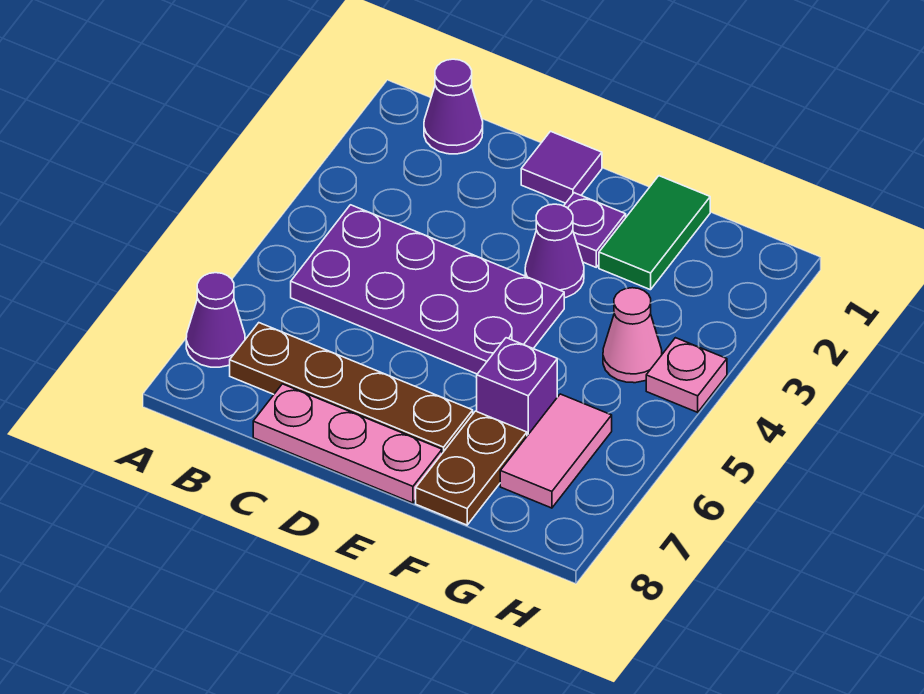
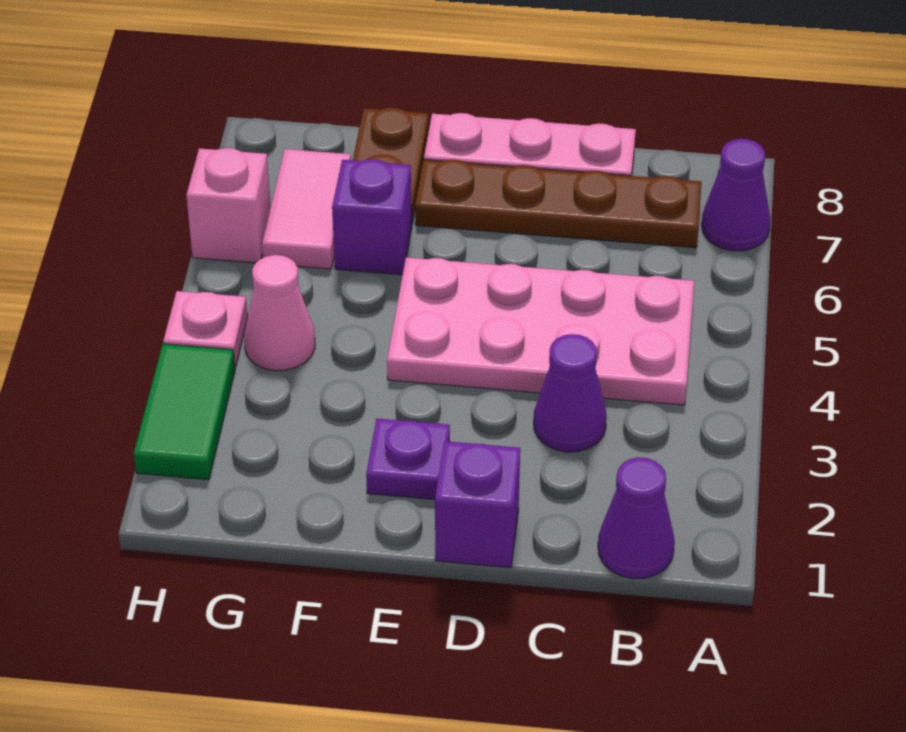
purple 2x4 plate [291,205,564,374] -> pink 2x4 plate [387,257,694,405]
purple 1x1 tile [521,131,602,203] -> purple 1x1 brick [435,441,520,568]
purple 1x1 cone [525,204,584,298] -> purple 1x1 cone moved to [534,334,607,452]
green 1x2 tile [599,176,710,290] -> green 1x2 tile moved to [134,344,235,480]
none -> pink 1x1 brick [186,148,271,263]

